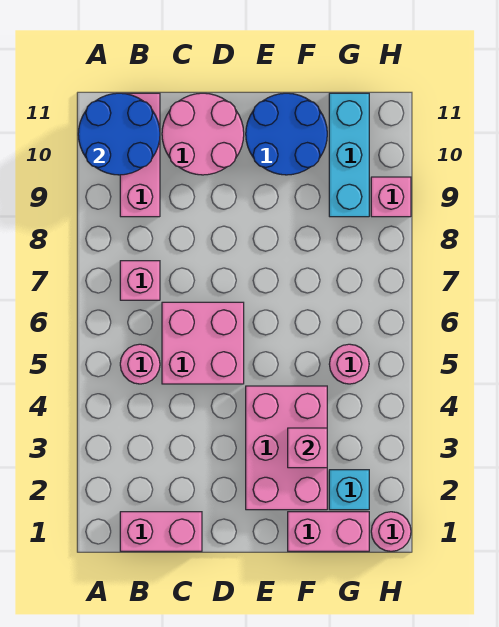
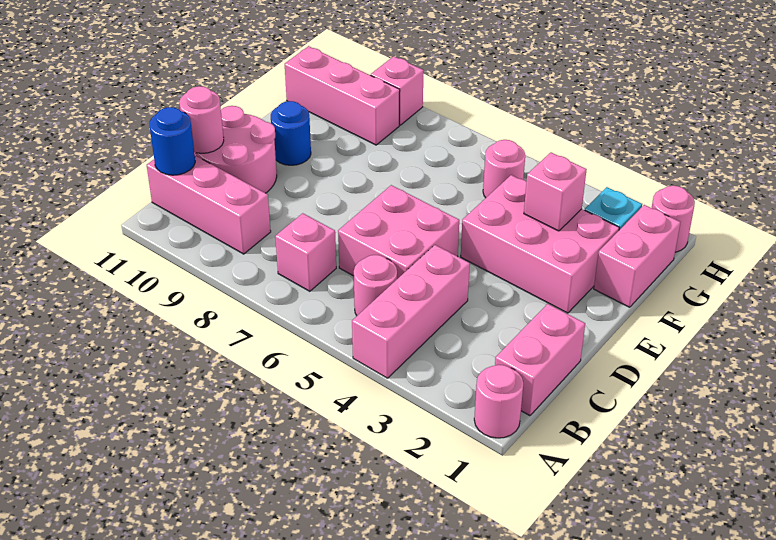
none -> pink 1x1 round brick [474,365,523,438]
none -> pink 1x3 brick [352,245,470,378]
blue 2x2 round brick [78,93,160,175] -> blue 1x1 round brick [150,107,195,175]
none -> pink 1x1 round brick [179,86,224,153]
blue 2x2 round brick [246,93,327,175] -> blue 1x1 round brick [271,101,311,165]
cyan 1x3 brick [329,93,369,217] -> pink 1x3 brick [285,46,400,145]

